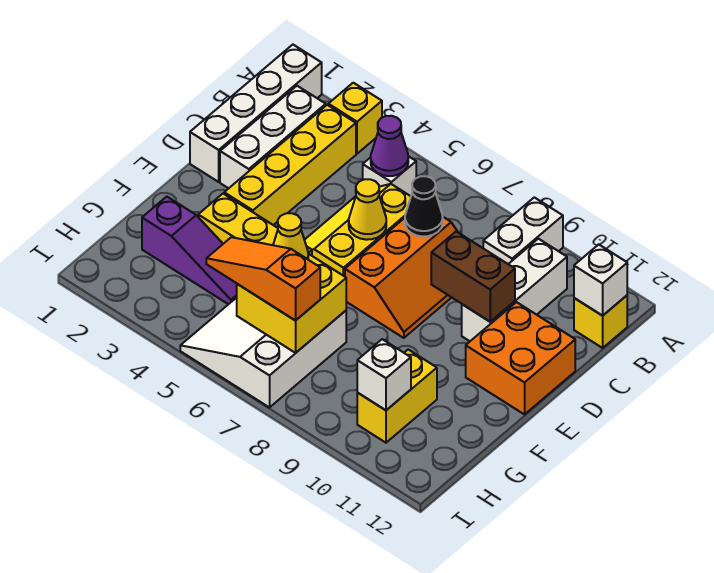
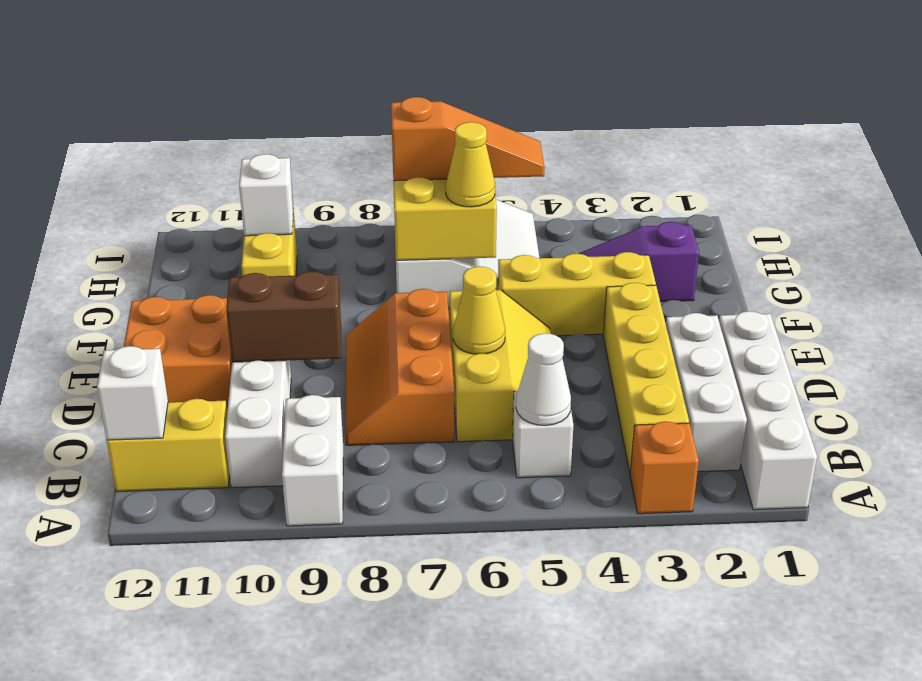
yellow 1x1 brick [328,83,382,154] -> orange 1x1 brick [630,421,699,514]
purple 1x1 cone [371,116,408,176] -> white 1x1 cone [516,333,571,425]
yellow 1x1 brick [574,296,627,348] -> yellow 1x2 brick [107,399,230,492]
black 1x1 cone [405,176,443,237] -> none

